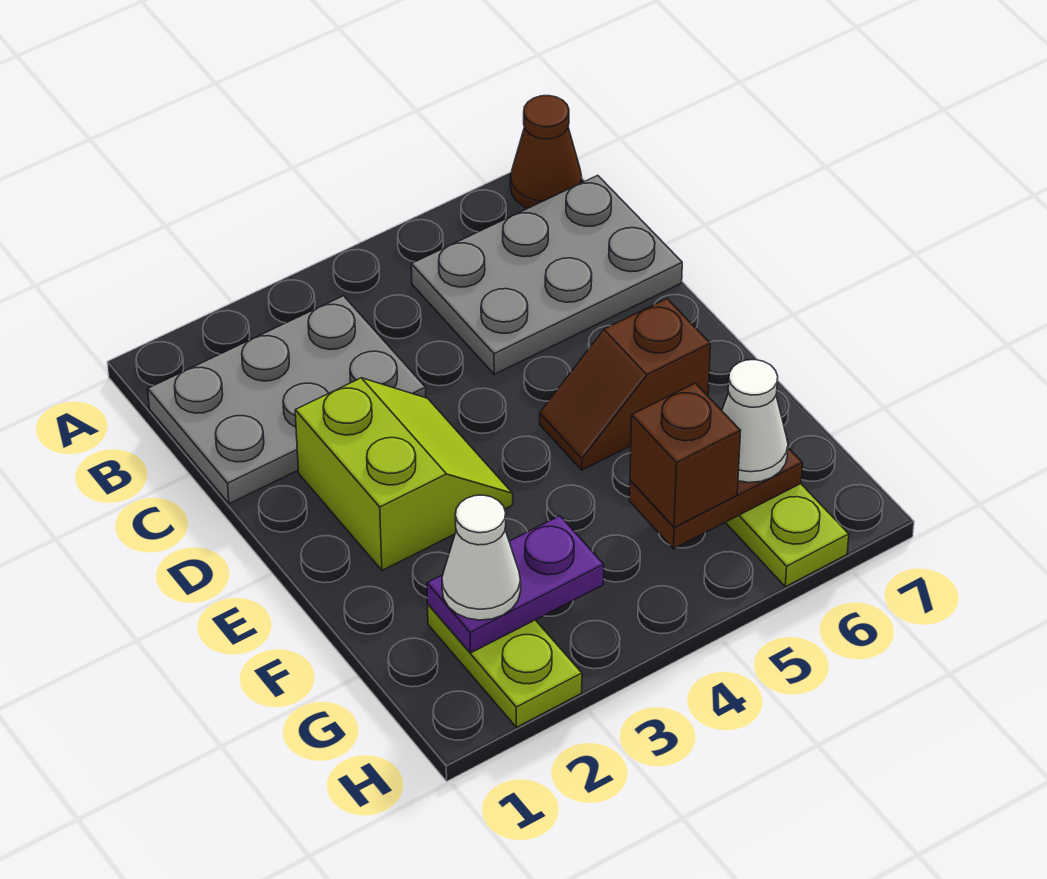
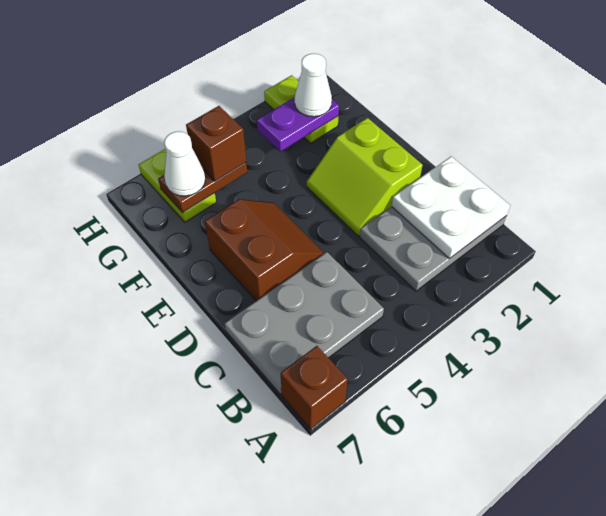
brown 1x1 cone [510,96,582,208] -> brown 1x1 brick [281,346,348,429]
none -> white 2x2 plate [392,157,510,258]
brown 1x2 slope [540,299,710,470] -> brown 2x2 slope [205,199,324,301]

